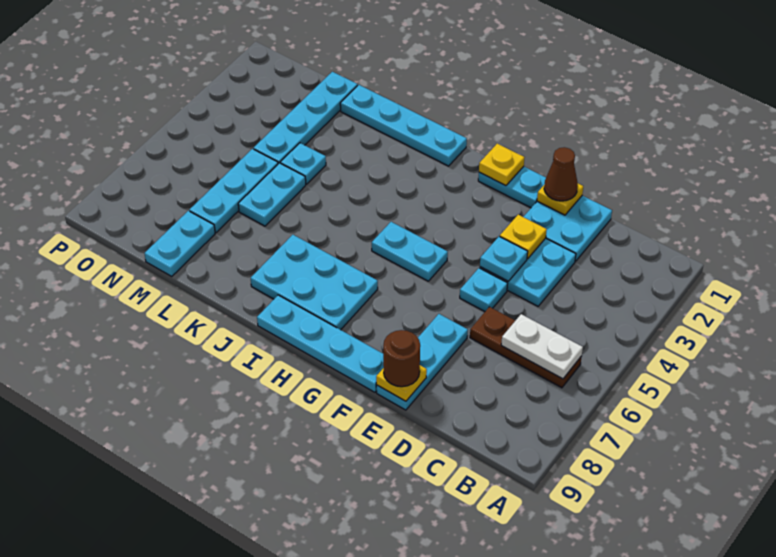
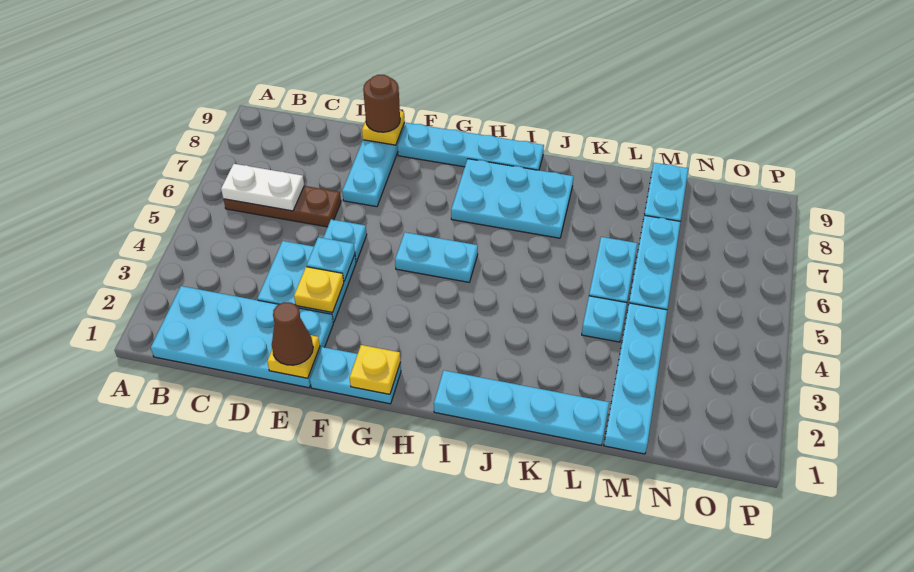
cyan 2x2 plate [524,196,612,261] -> cyan 2x4 plate [151,286,333,388]

